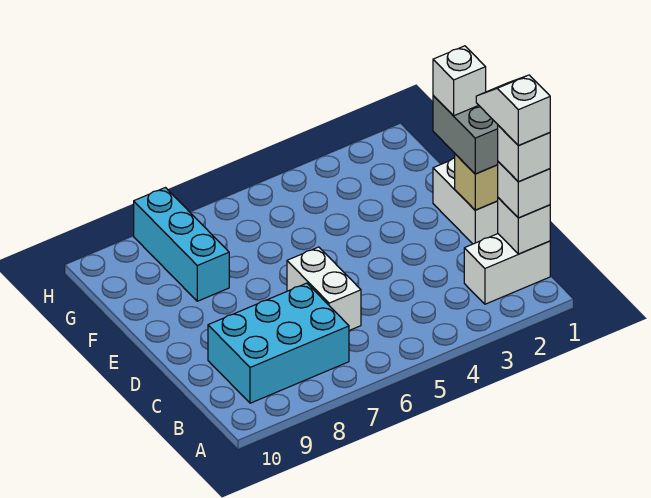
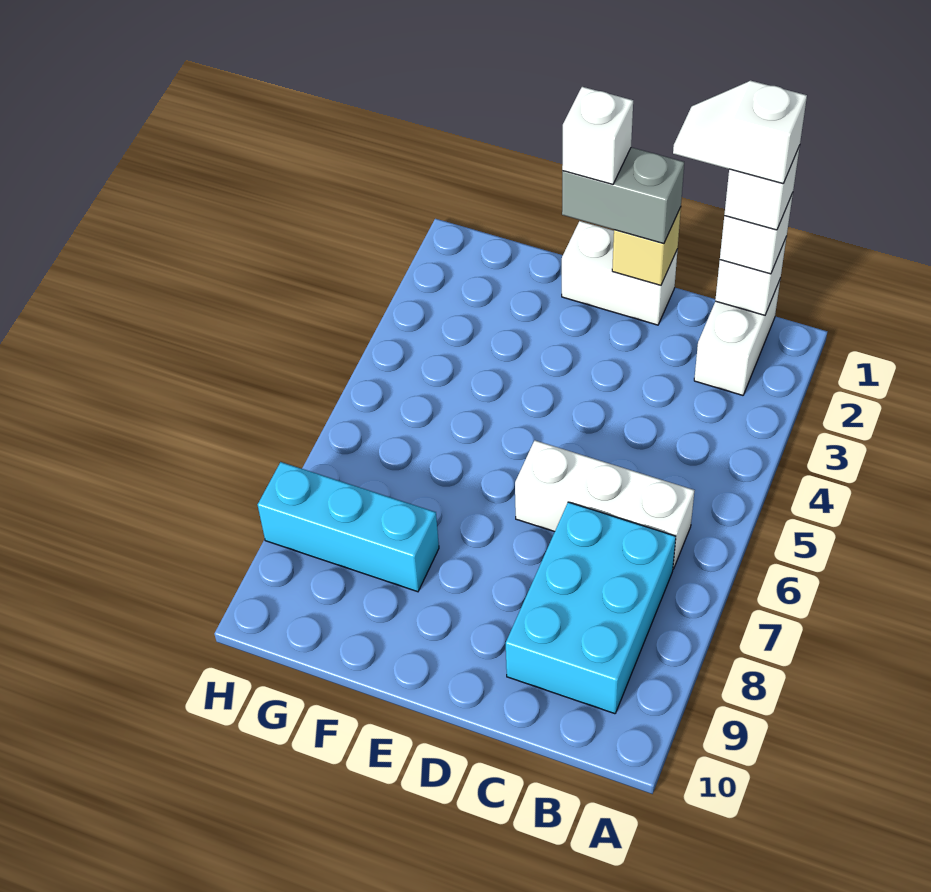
white 1x2 brick [287,247,361,330] -> white 1x3 brick [515,440,694,569]

